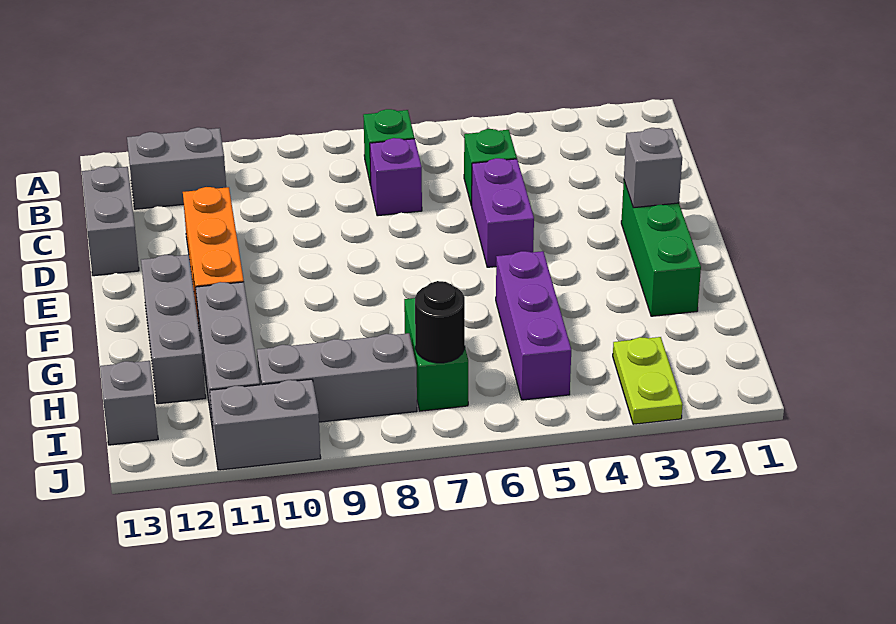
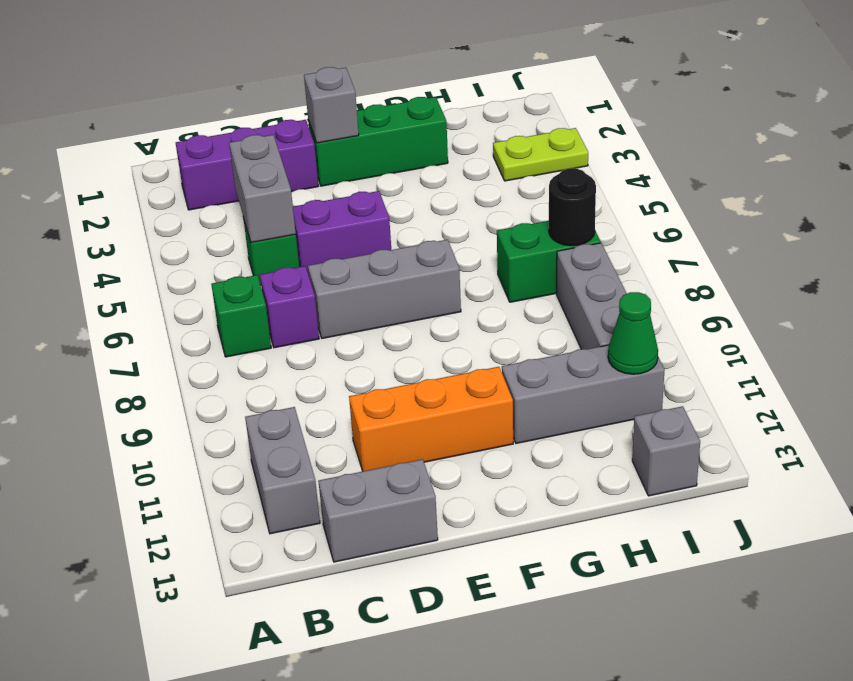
grey 1x3 brick [141,255,206,404] -> grey 1x3 brick moved to [308,240,461,338]
purple 1x3 brick [496,251,571,400] -> purple 1x3 brick moved to [176,120,318,210]
none -> green 1x1 cone [608,292,658,374]
grey 1x2 brick [210,379,321,470] -> grey 1x2 brick moved to [229,135,296,243]

